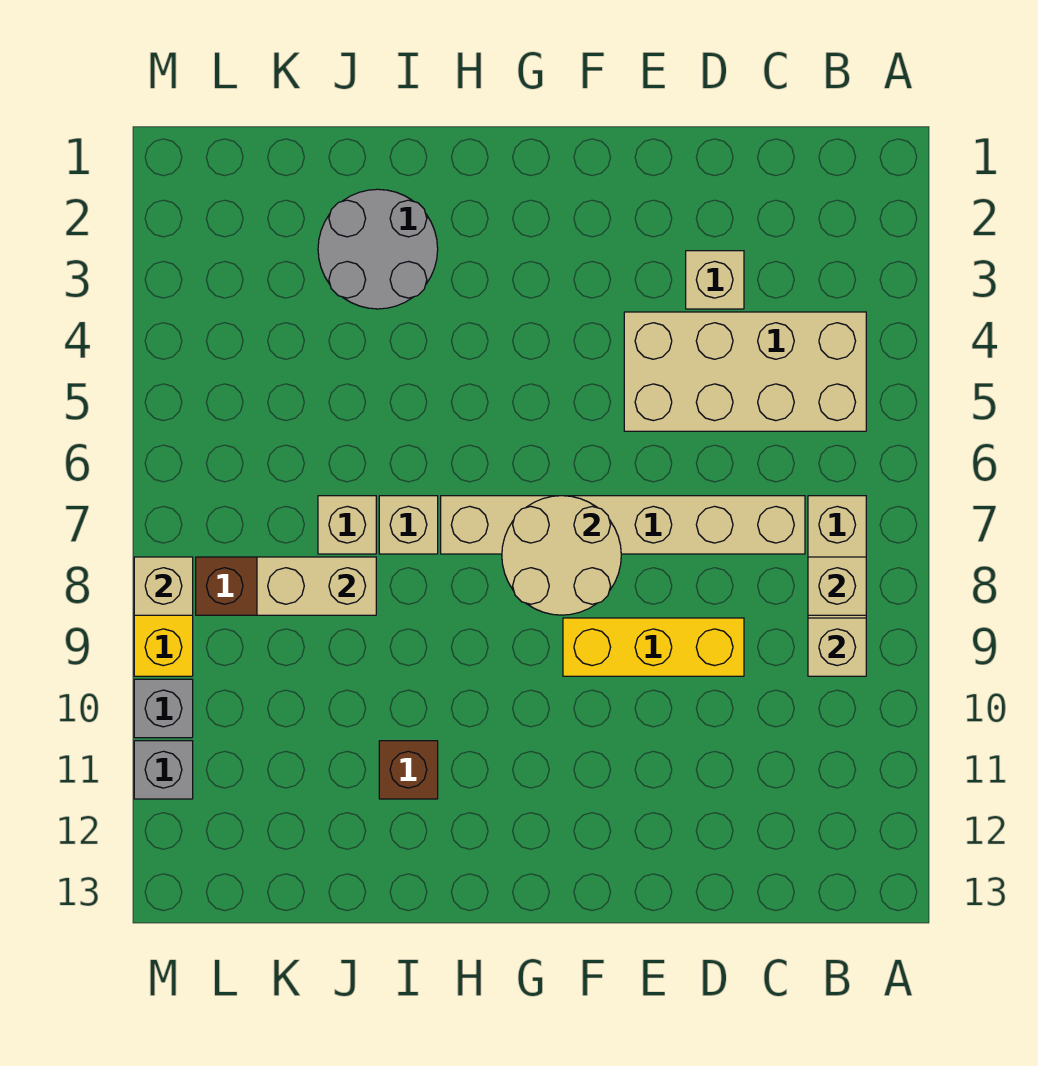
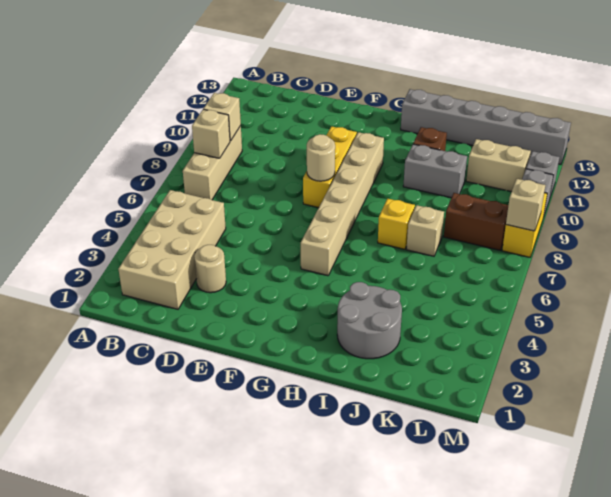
tan 2x4 brick [624,312,866,431] -> tan 2x4 brick turned to [118,190,226,309]
tan 1x6 brick [441,496,805,554] -> tan 1x6 brick turned to [301,132,384,276]
tan 1x1 brick [686,251,744,309] -> tan 1x1 round brick [194,245,226,293]
yellow 1x3 brick [563,618,744,676] -> yellow 1x3 brick turned to [303,126,357,208]
tan 2x2 round brick [502,496,621,615] -> tan 1x1 round brick [307,134,335,181]
none -> grey 1x6 brick [401,89,571,165]
tan 1x1 brick [379,496,438,554] -> yellow 1x1 brick [378,198,415,249]
none -> grey 1x2 brick [403,144,467,198]
tan 1x2 brick [257,557,376,615] -> tan 1x2 brick moved to [466,139,531,192]

